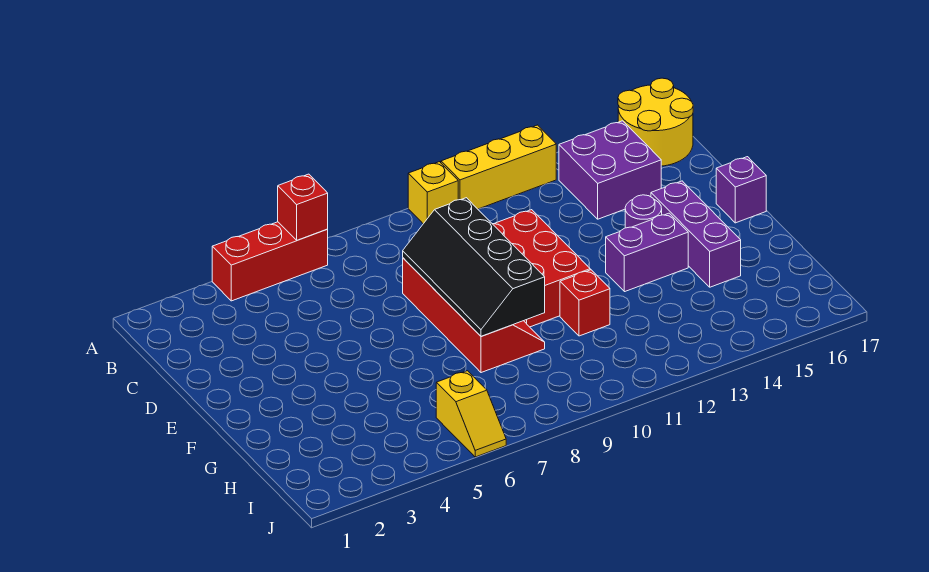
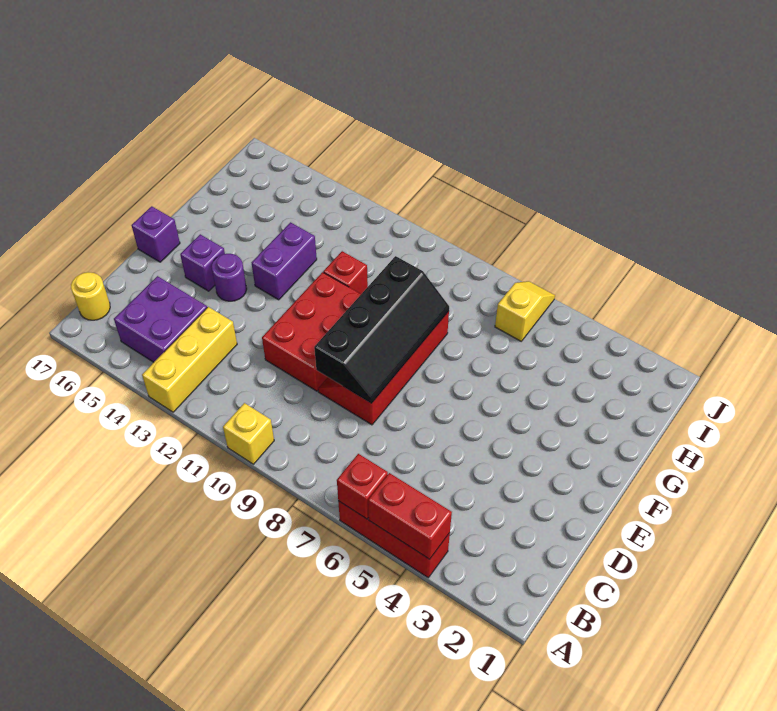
none -> red 1x2 brick [368,473,452,559]
yellow 1x3 brick [441,125,556,209] -> yellow 1x3 brick turned to [142,307,237,412]
yellow 2x2 round brick [618,78,693,166] -> yellow 1x1 round brick [71,272,110,320]
purple 1x3 brick [651,181,741,287] -> purple 1x1 brick [180,234,225,291]
purple 1x2 brick [606,213,688,292] -> purple 1x2 brick turned to [252,222,317,300]

